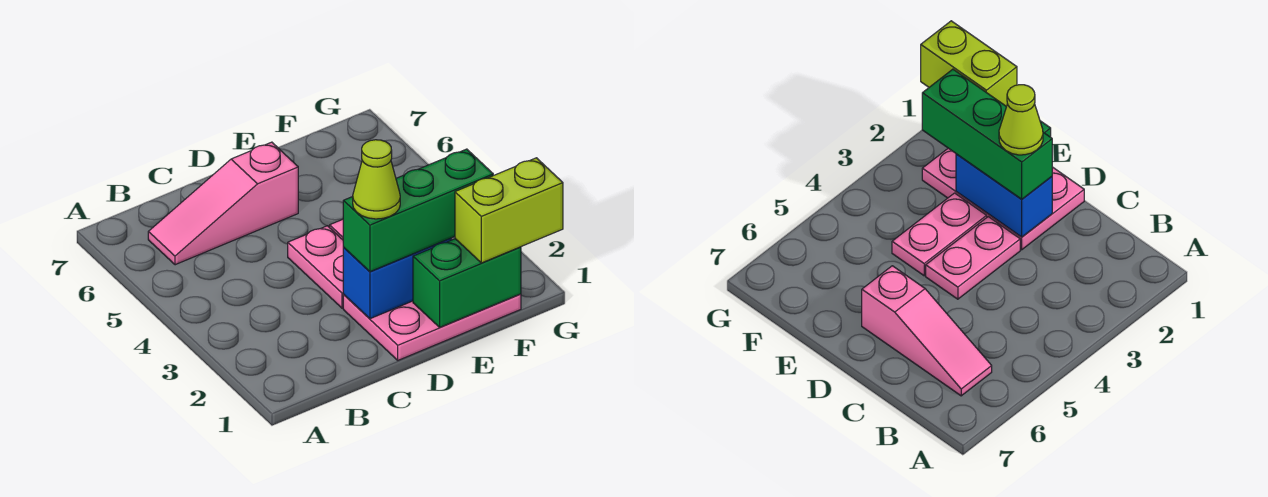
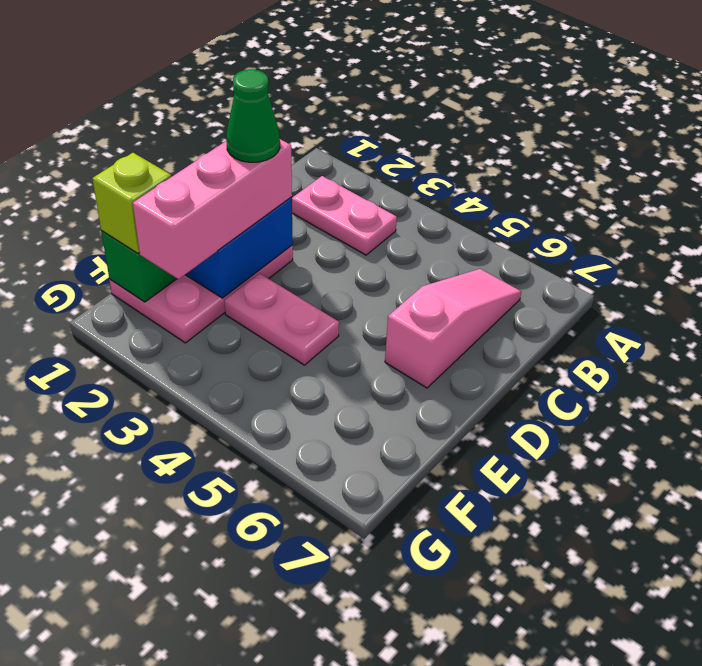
green 1x3 brick [343,149,493,272] -> pink 1x3 brick [133,139,292,279]
lime 1x1 cone [353,140,400,219] -> green 1x1 cone [226,69,280,162]
pink 1x2 plate [288,226,344,308] -> pink 1x2 plate moved to [292,176,397,255]
lime 1x2 brick [455,158,563,263] -> lime 1x1 brick [92,153,171,253]

